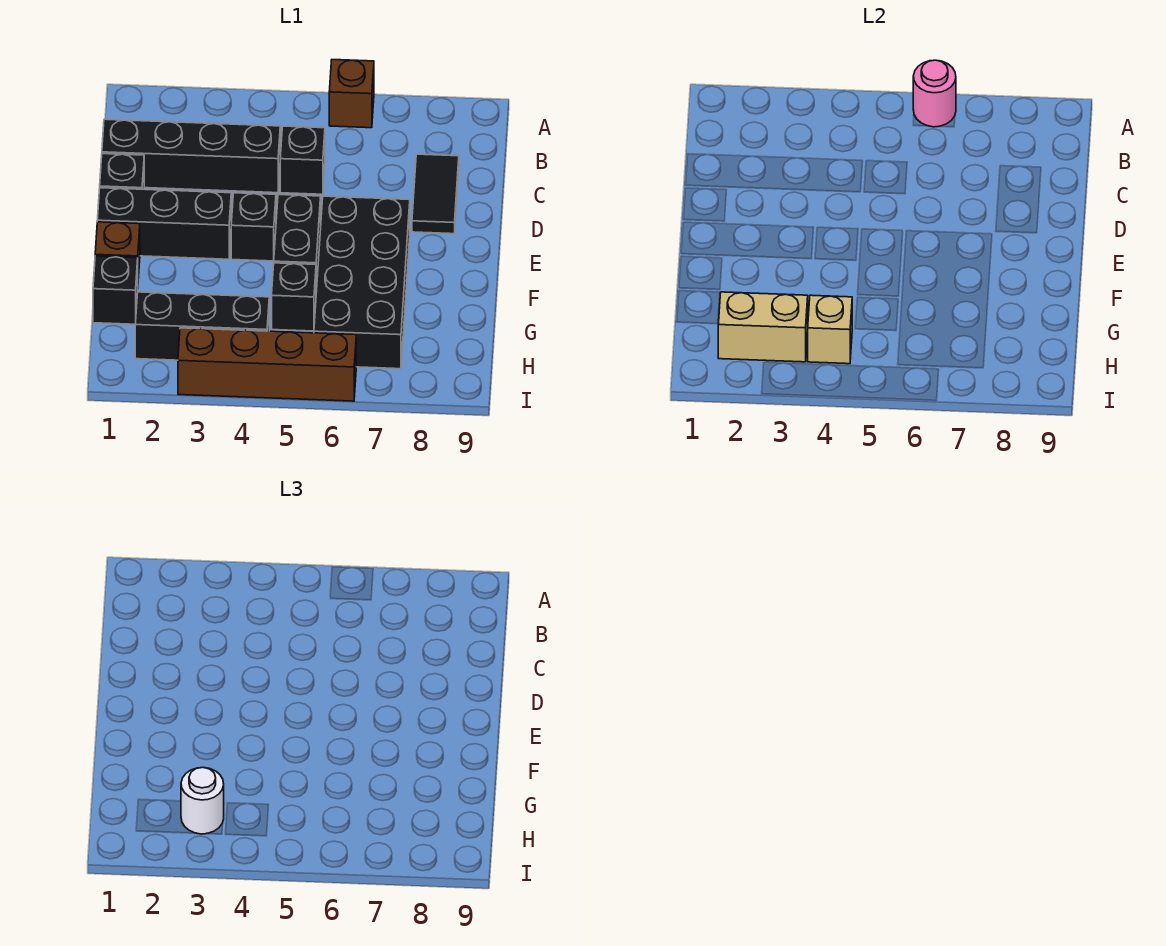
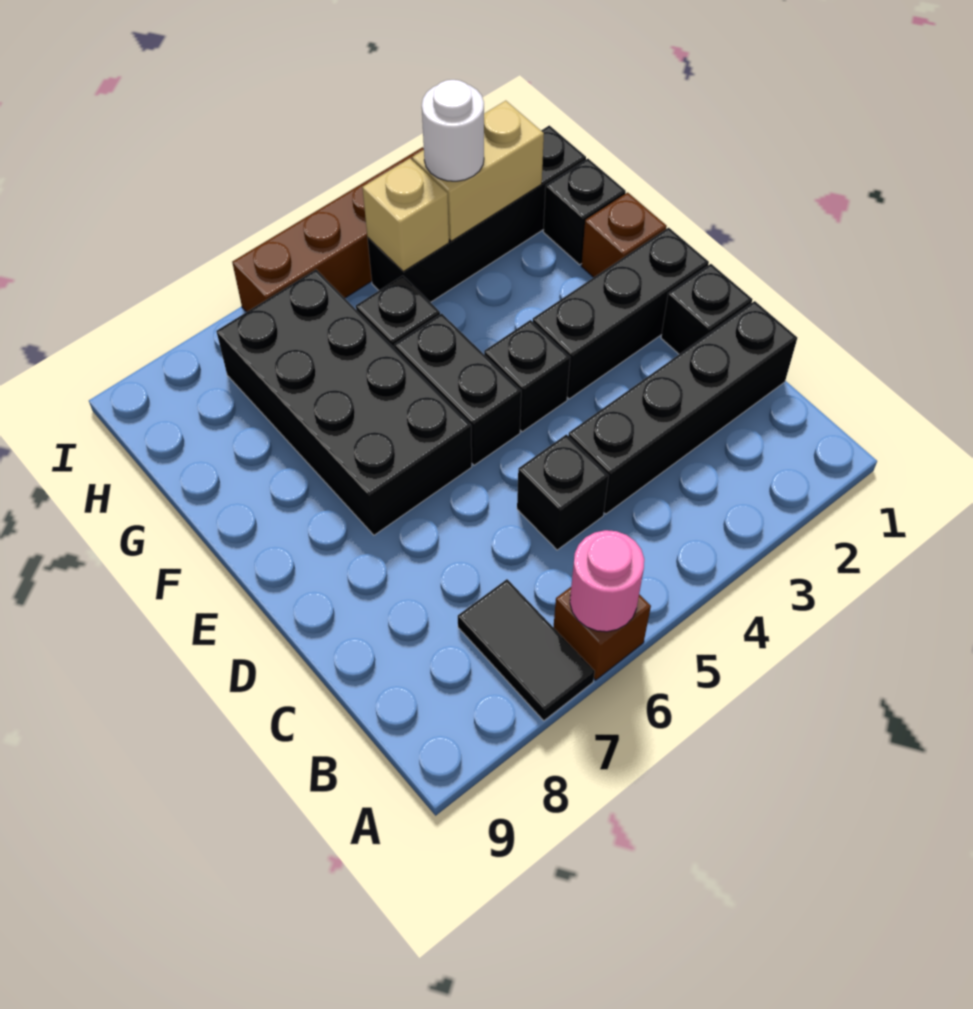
black 1x2 tile [412,154,459,234] -> black 1x2 tile moved to [458,579,595,721]
black 1x3 brick [135,292,269,360] -> black 1x4 brick [368,125,586,302]

